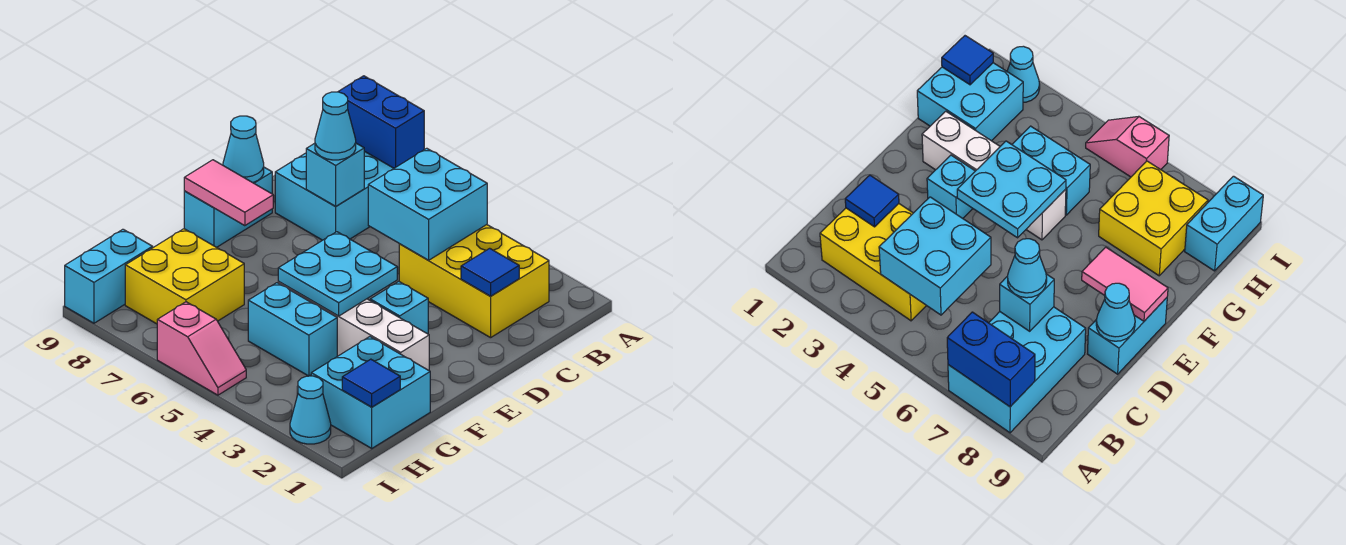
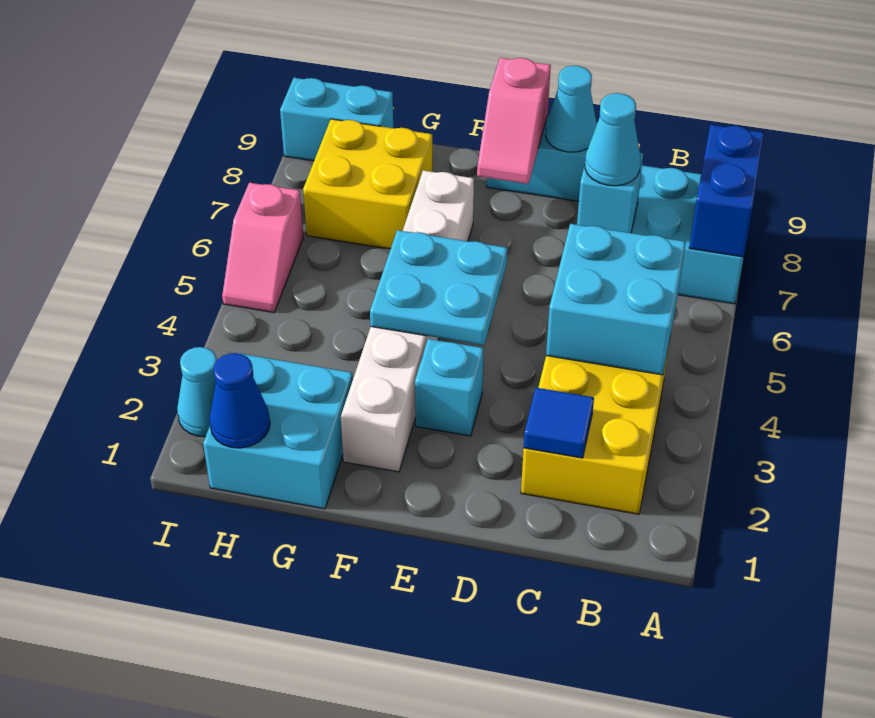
pink 1x2 tile [184,160,273,226] -> pink 1x2 slope [477,58,551,184]
white 1x4 brick [278,281,429,370] -> white 1x6 brick [341,170,474,472]
cyan 1x2 brick [248,283,337,376] -> none
blue 1x1 tile [342,359,400,407] -> blue 1x1 cone [209,353,270,448]

